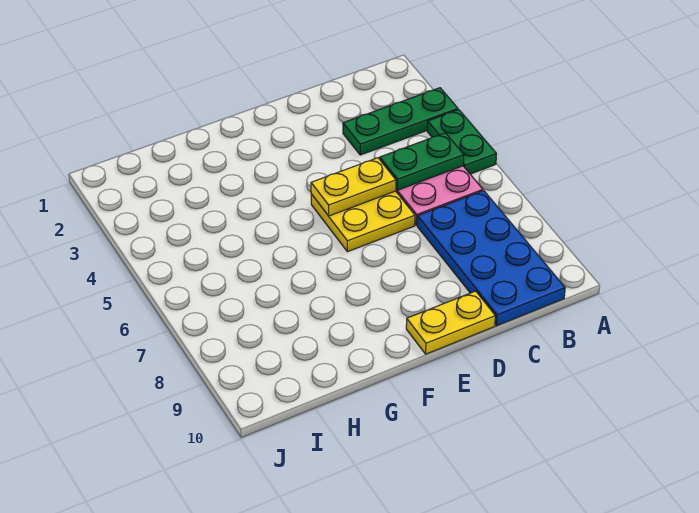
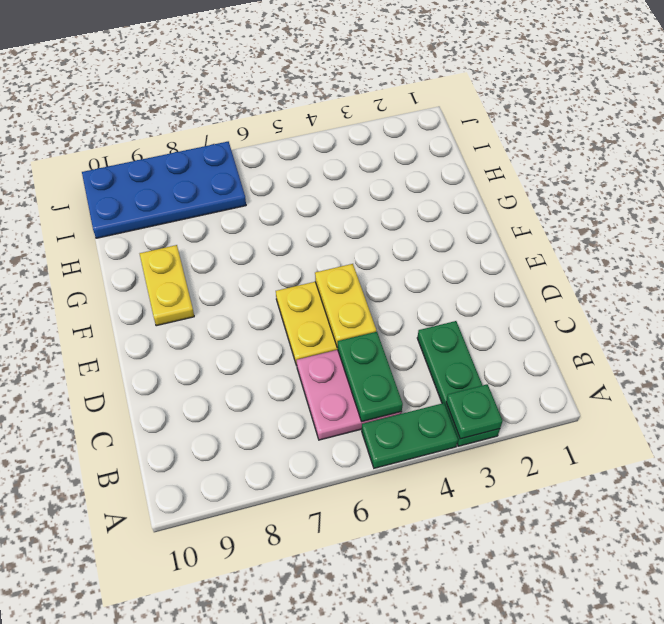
none -> green 1x1 plate [446,384,503,439]
blue 2x4 plate [417,191,565,326] -> blue 2x4 plate moved to [82,141,246,238]
yellow 1x2 plate [406,291,495,354] -> yellow 1x2 plate moved to [140,245,194,326]

